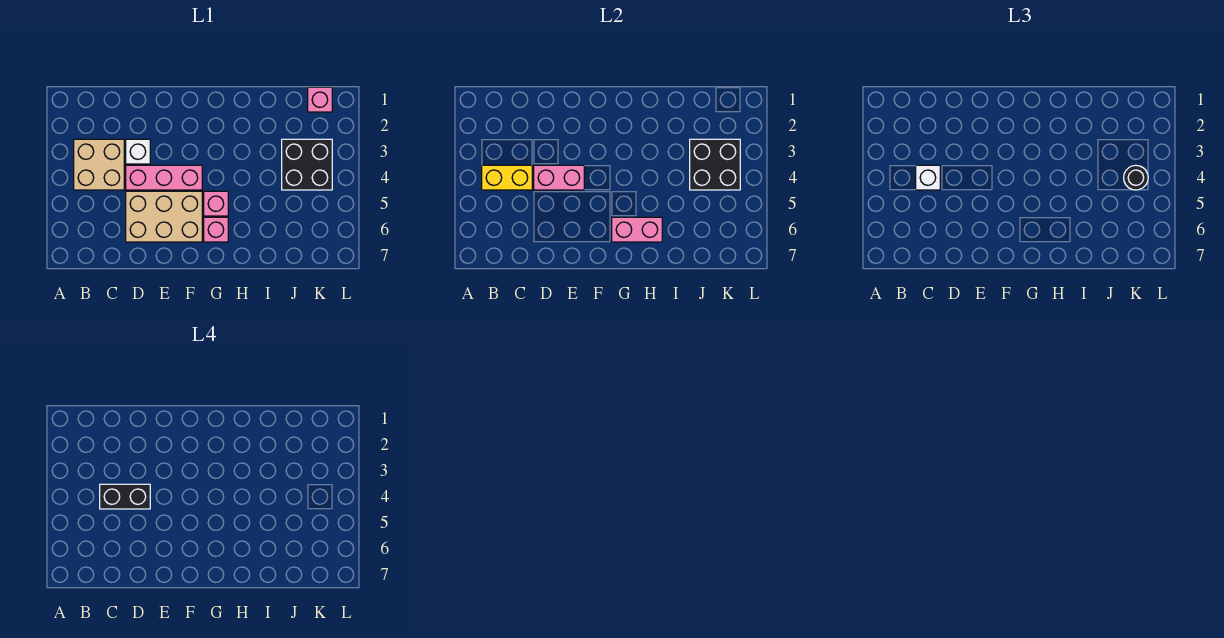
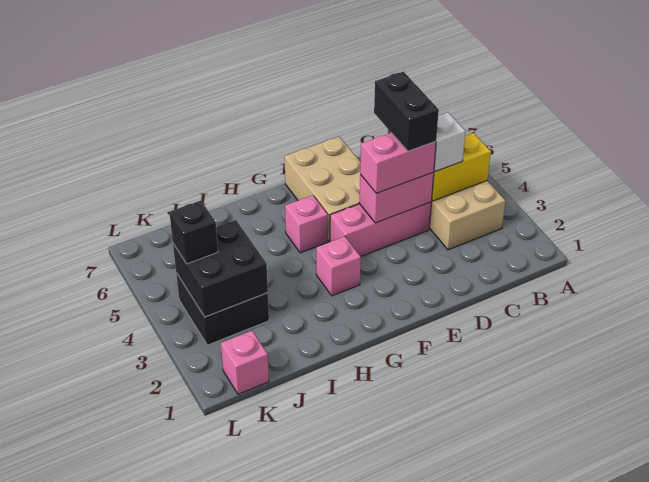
black 1x2 brick [100,484,150,509] -> black 1x2 brick turned to [374,72,439,151]
white 1x1 brick [126,139,150,164] -> none
tan 2x3 brick [126,191,202,242] -> tan 2x3 brick turned to [284,137,361,242]
pink 1x1 brick [204,217,228,242] -> pink 1x1 brick moved to [316,236,361,296]
pink 1x2 brick [612,217,662,242] -> pink 1x2 brick moved to [360,133,436,193]
black 1x1 round brick [1124,165,1148,190] -> black 1x1 brick [169,201,218,264]

